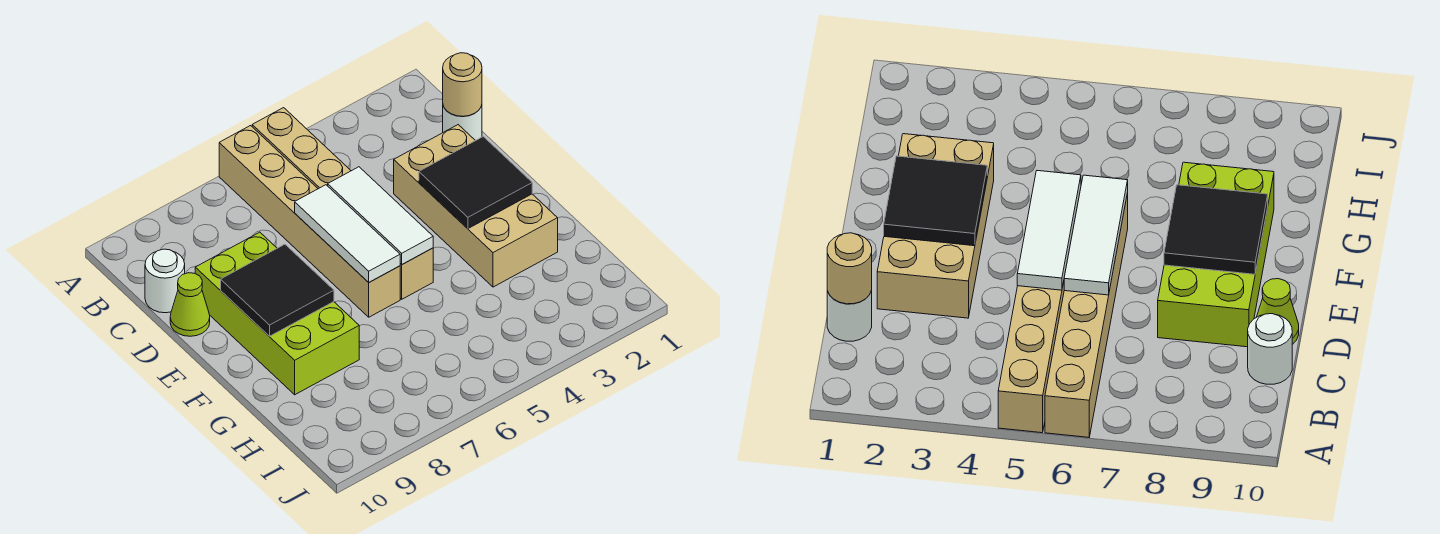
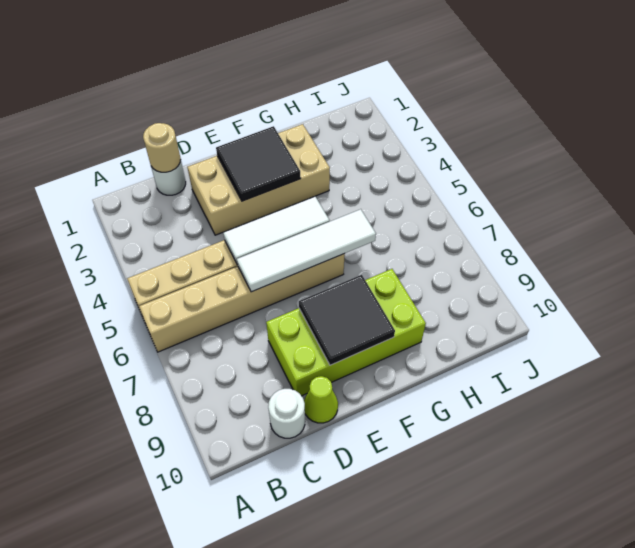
white 1x3 tile [295,185,400,282] -> white 1x4 tile [237,209,376,292]

